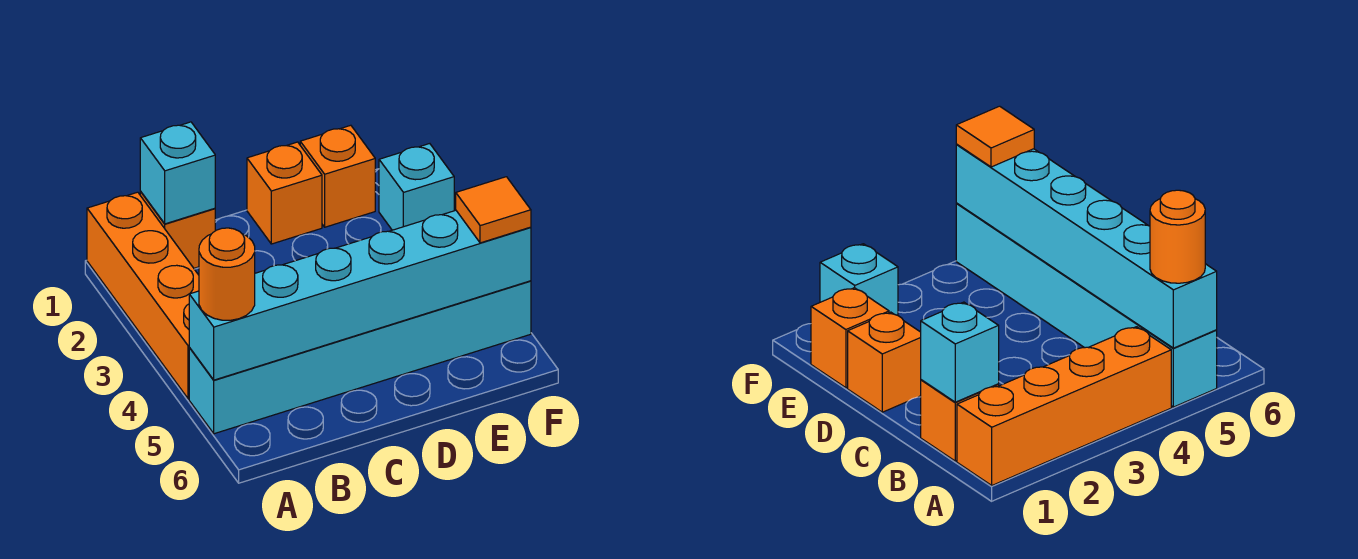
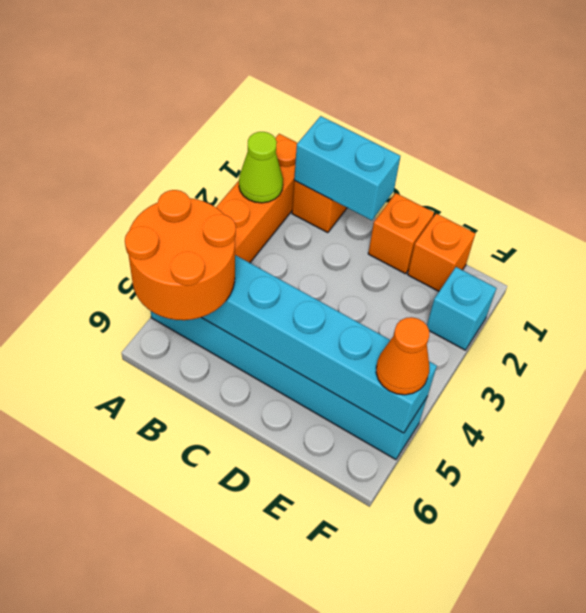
none -> lime 1x1 cone [239,132,283,203]
orange 1x1 round brick [199,228,255,320] -> orange 2x2 round brick [125,190,236,320]
cyan 1x1 brick [140,122,215,224] -> cyan 1x2 brick [294,116,400,220]
orange 1x1 tile [456,177,531,243] -> orange 1x1 cone [376,317,429,395]

